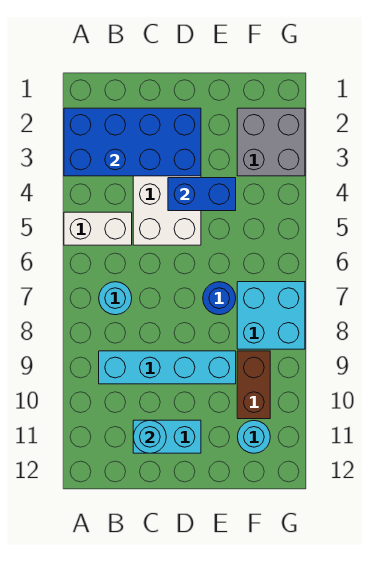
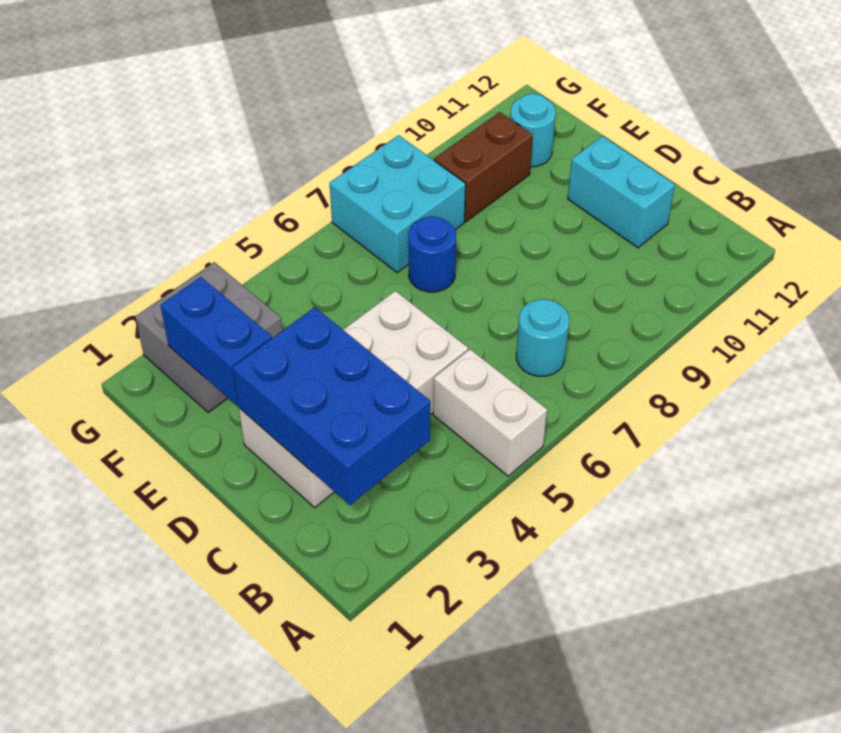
blue 2x4 brick [64,108,201,176] -> blue 2x3 brick [233,307,430,505]
cyan 1x4 brick [99,351,236,384] -> none
cyan 1x1 round brick [133,420,166,453] -> none
blue 1x2 brick [168,178,236,211] -> blue 1x2 brick moved to [160,277,272,405]

